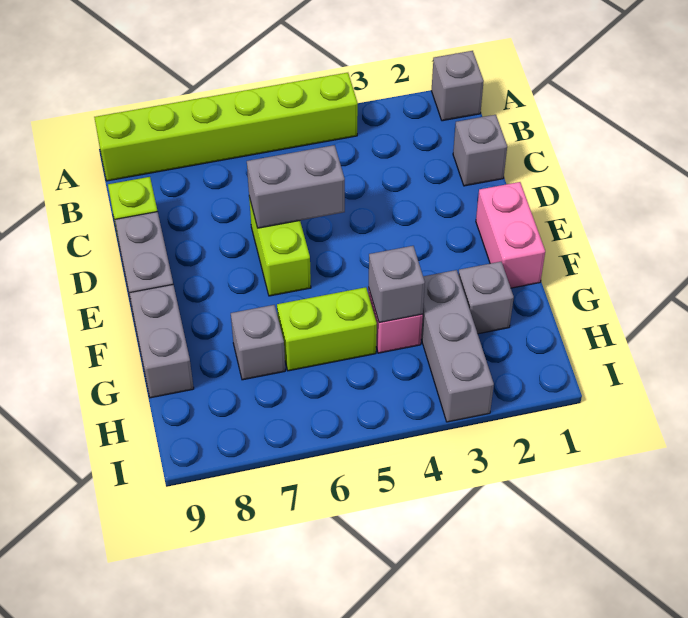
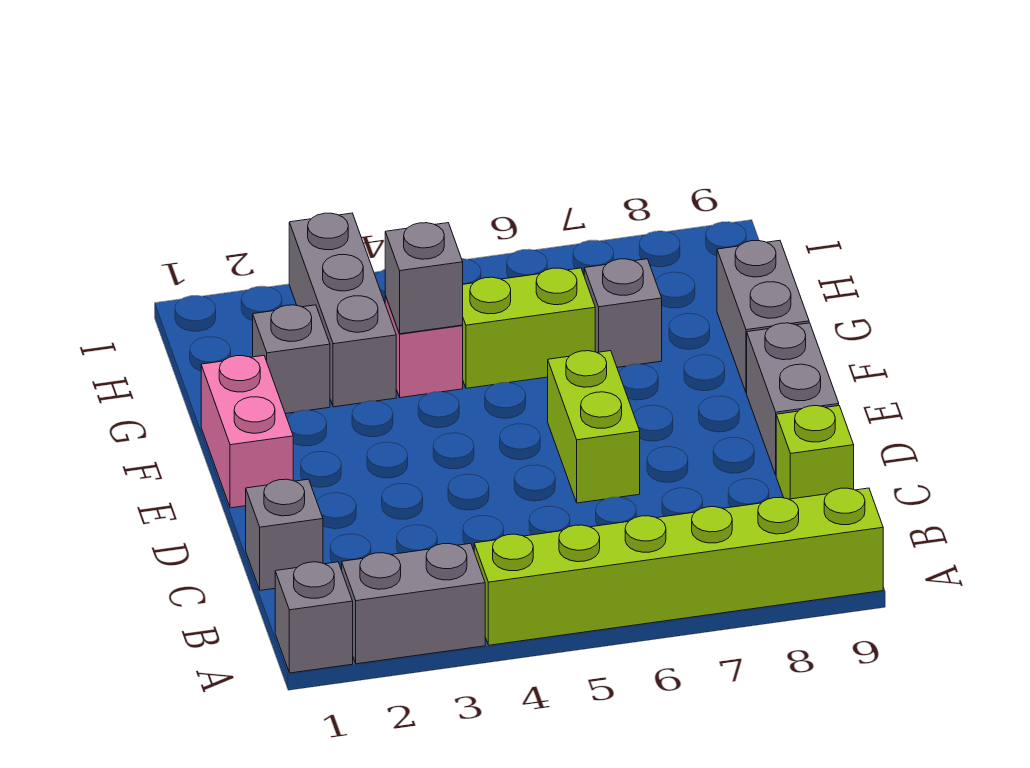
grey 1x2 brick [247,145,345,228] -> grey 1x2 brick moved to [342,543,485,664]

